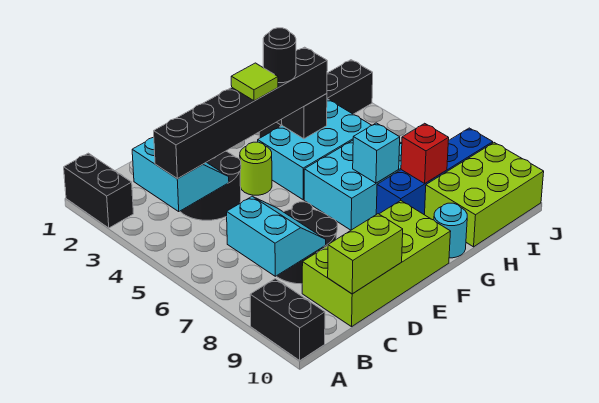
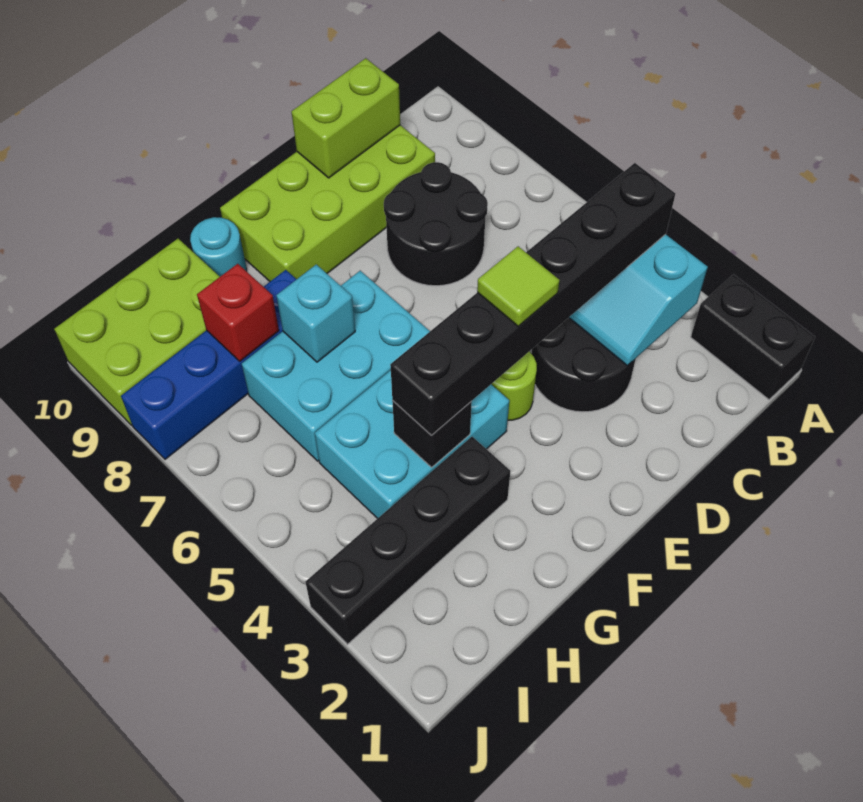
black 1x2 brick [250,279,325,360] -> none
cyan 2x2 slope [227,196,326,276] -> none
black 1x1 round brick [263,28,296,83] -> none

